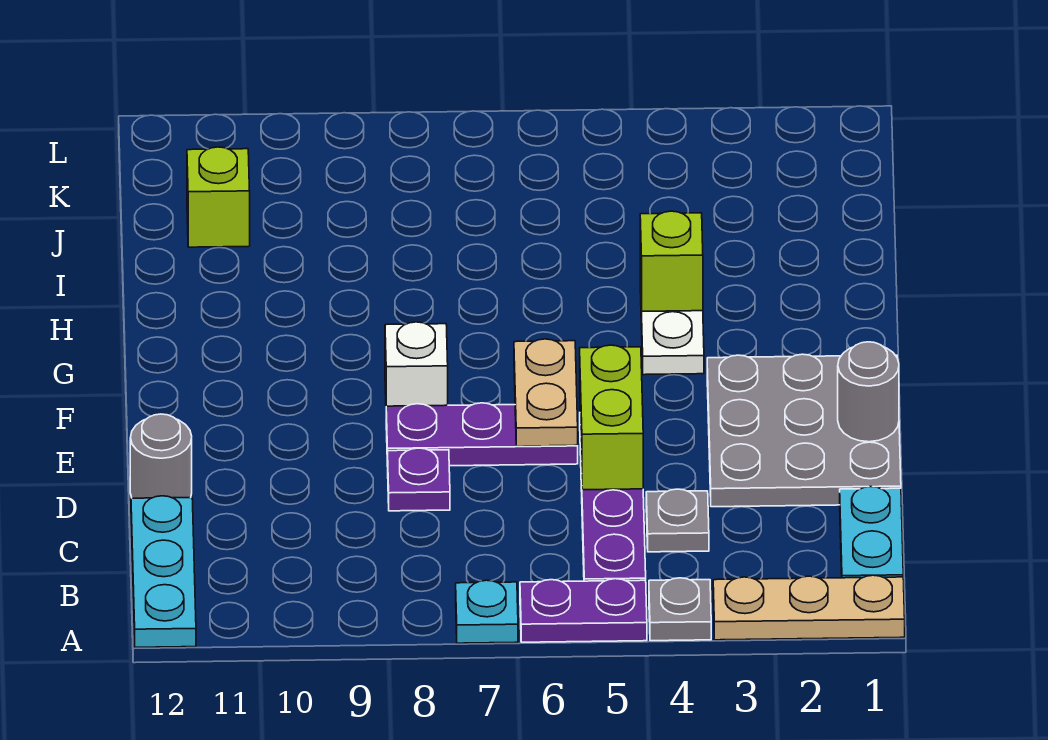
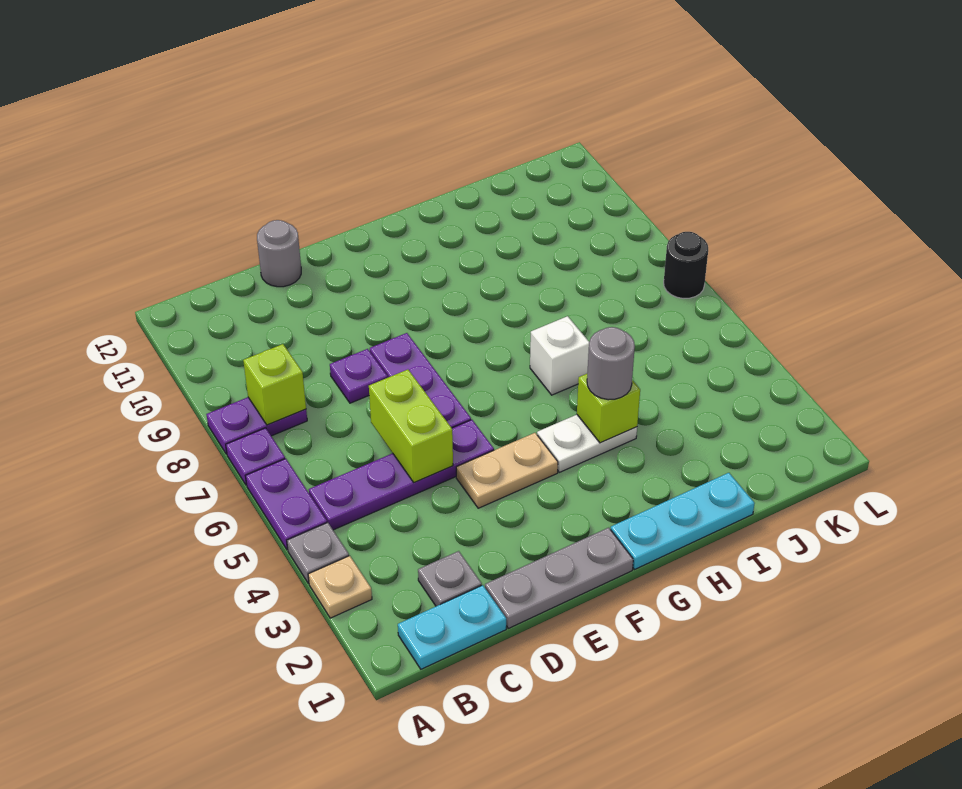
tan 1x3 plate [713,575,905,640] -> tan 1x1 plate [308,556,372,618]
cyan 1x1 plate [456,580,518,643] -> purple 1x1 plate [226,428,285,485]
none -> purple 1x2 plate [206,397,307,454]
cyan 1x3 plate [131,496,196,647] -> cyan 1x3 plate moved to [611,473,755,570]
grey 1x1 plate [646,489,709,552] -> grey 1x1 plate moved to [418,551,482,606]
grey 3x3 plate [707,354,901,507] -> grey 1x3 plate [485,528,633,628]
lime 1x2 brick [580,345,643,490] -> lime 1x2 brick turned to [369,370,453,483]
grey 1x1 round brick [838,342,899,442] -> grey 1x1 round brick moved to [587,327,635,400]
tan 1x2 plate [514,339,578,446] -> tan 1x2 plate moved to [456,433,558,508]
white 1x1 brick [385,322,448,406] -> white 1x1 brick moved to [530,316,589,395]
lime 1x1 brick [187,147,250,247] -> lime 1x1 brick moved to [243,344,306,425]
none -> black 1x1 round brick [664,232,708,299]

